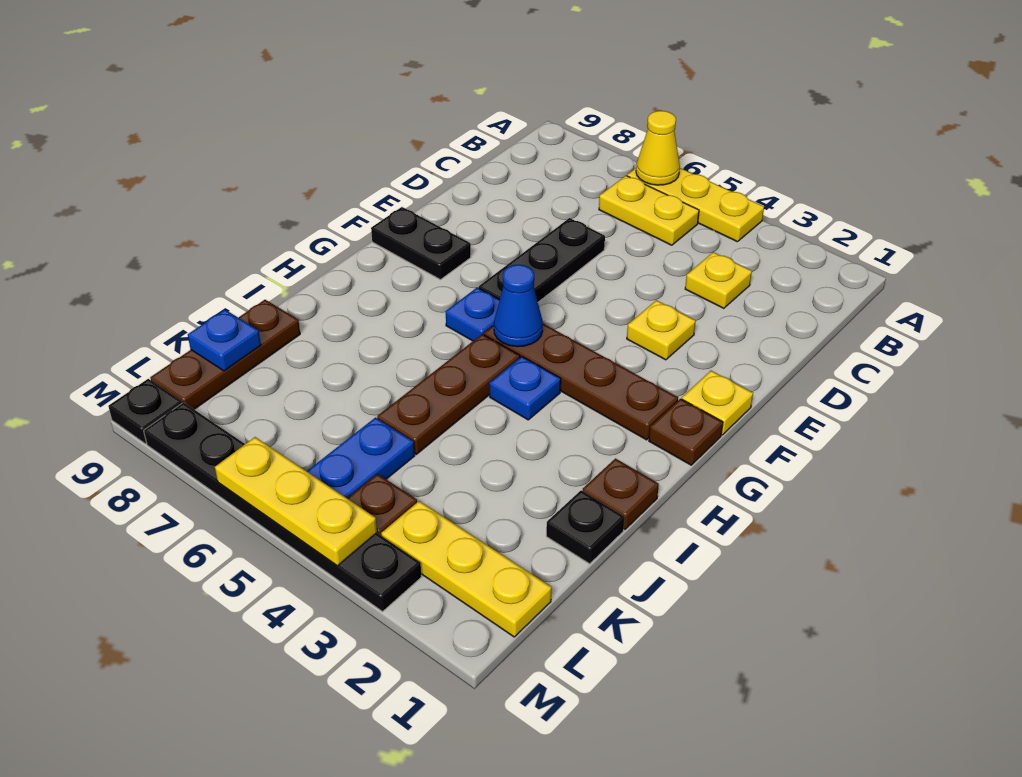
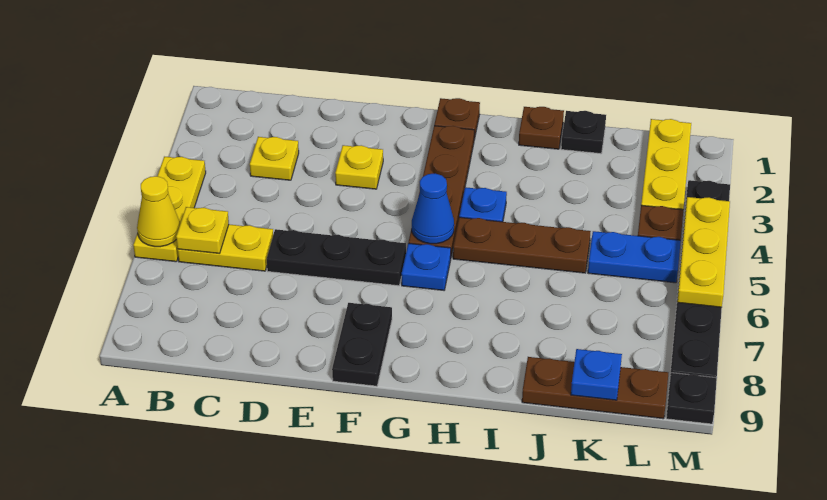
yellow 1x2 plate [599,176,699,245] -> yellow 1x2 plate turned to [178,224,273,271]
yellow 1x1 plate [682,371,753,435] -> yellow 1x1 plate moved to [176,207,229,254]

